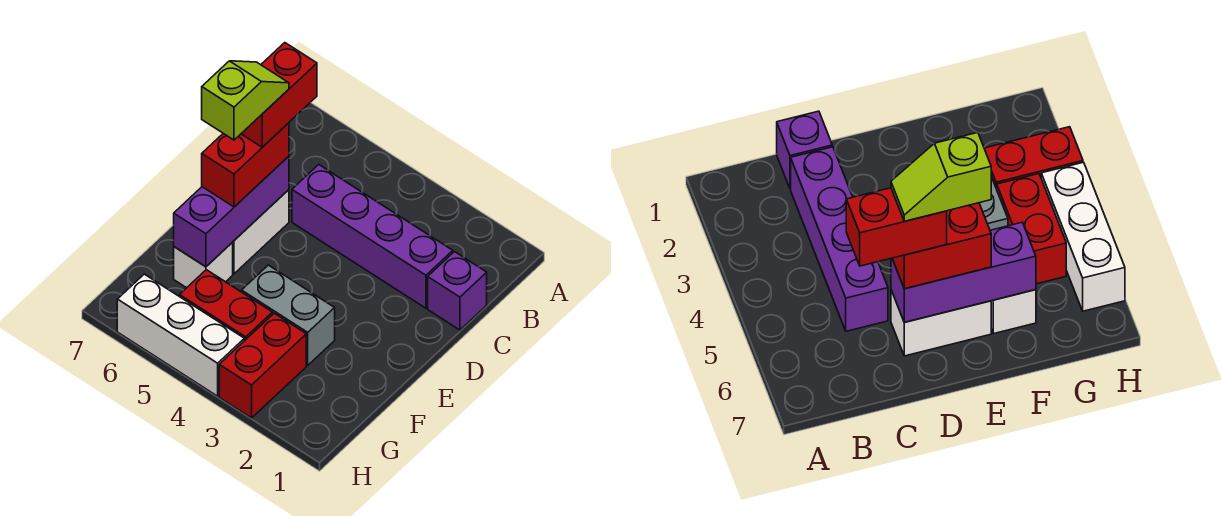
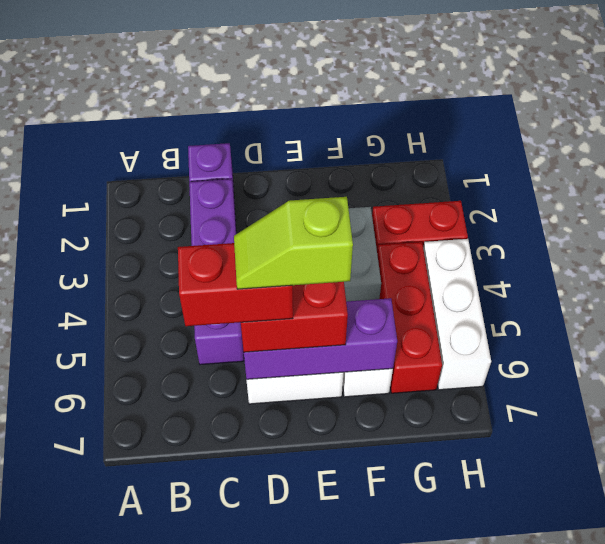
red 1x2 brick [180,270,273,341] -> red 1x3 brick [377,242,442,393]

